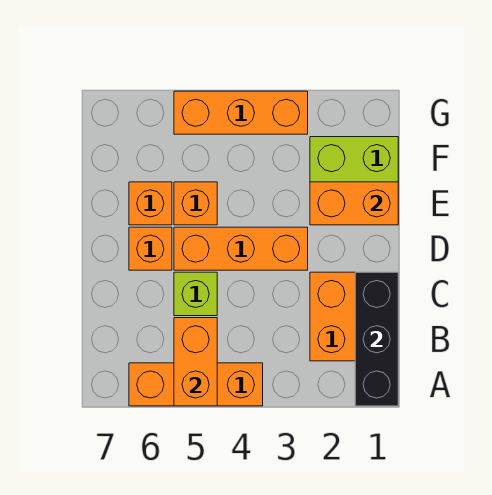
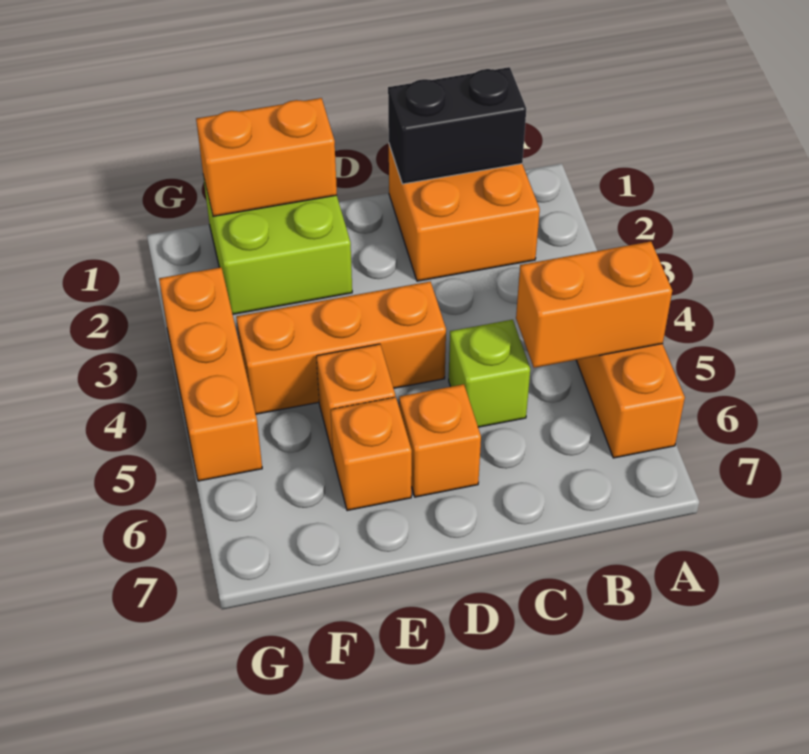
black 1x3 brick [355,272,398,406] -> black 1x2 brick [388,67,526,184]
orange 1x3 brick [174,227,308,270] -> orange 1x3 brick turned to [236,282,446,414]
orange 1x2 brick [310,182,398,225] -> orange 1x2 brick turned to [196,98,337,216]

